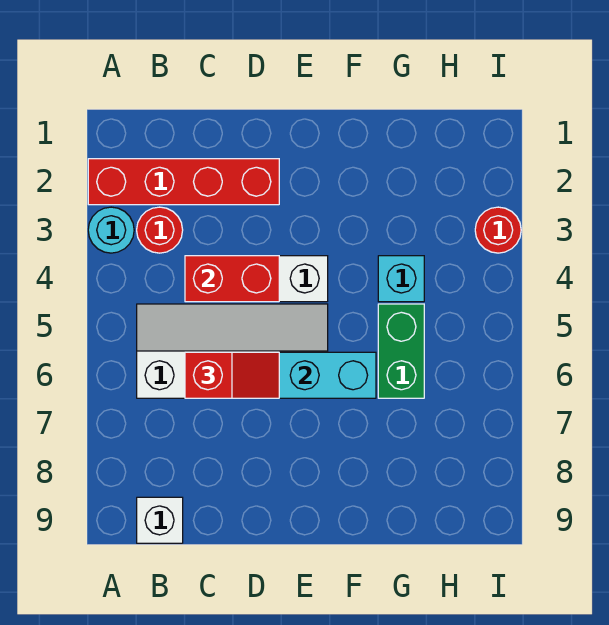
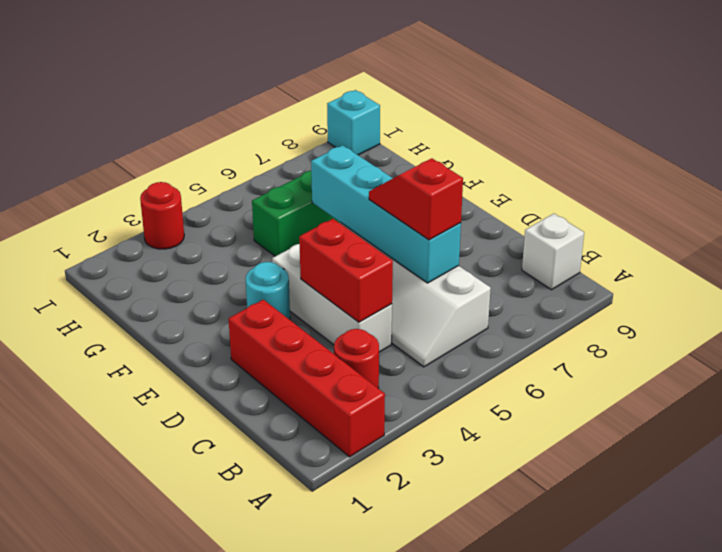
cyan 1x1 round brick [88,207,134,253] -> cyan 1x1 round brick moved to [246,262,290,320]
cyan 1x1 brick [378,256,424,302] -> cyan 1x1 brick moved to [327,90,380,155]

